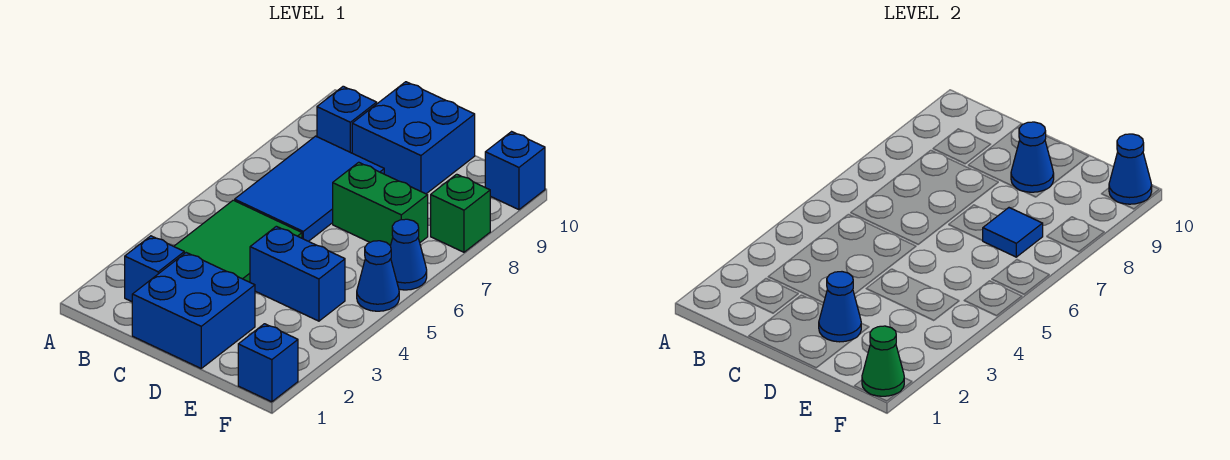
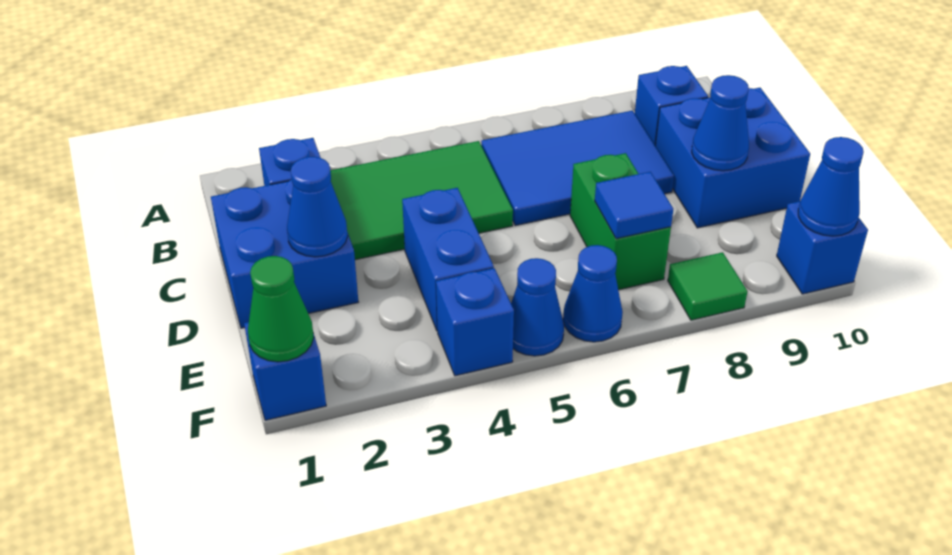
none -> blue 1x1 brick [436,268,514,376]
green 1x1 brick [431,174,490,252] -> green 1x1 tile [668,252,747,320]

